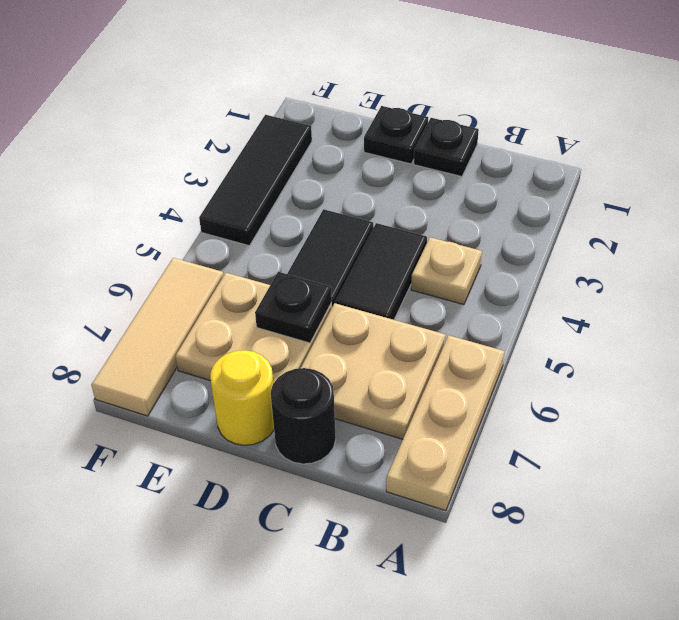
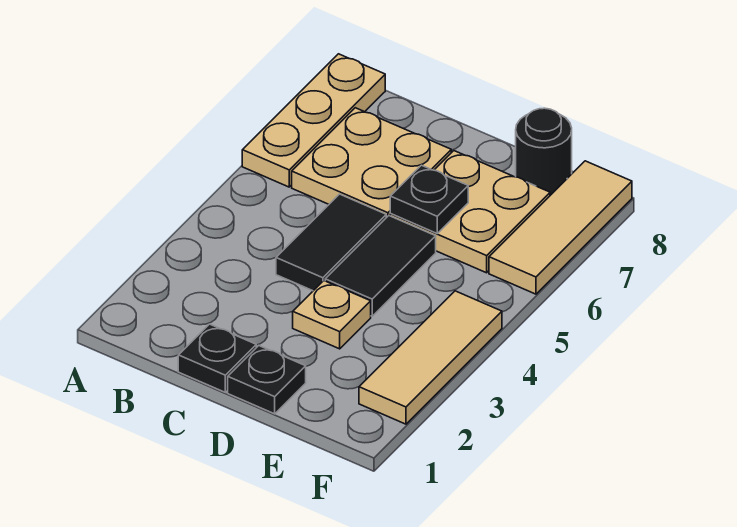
tan 1x1 plate [411,237,482,305] -> tan 1x1 plate moved to [293,281,371,349]
black 1x1 round brick [271,368,336,464] -> black 1x1 round brick moved to [516,108,572,195]
yellow 1x1 round brick [210,350,274,445] -> none
black 1x3 tile [199,115,312,246] -> tan 1x3 tile [359,291,502,424]

